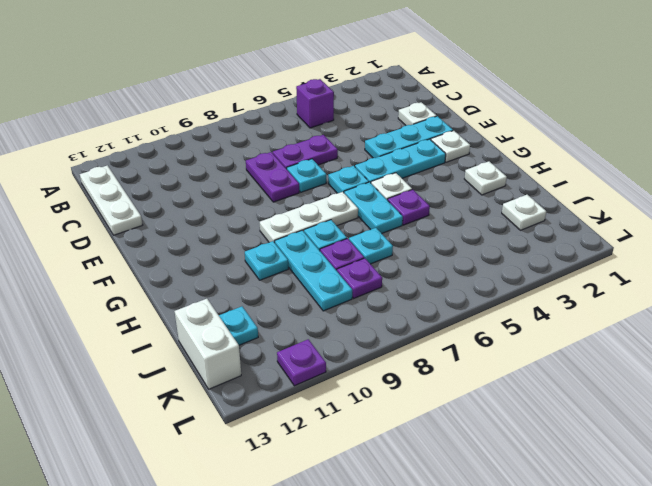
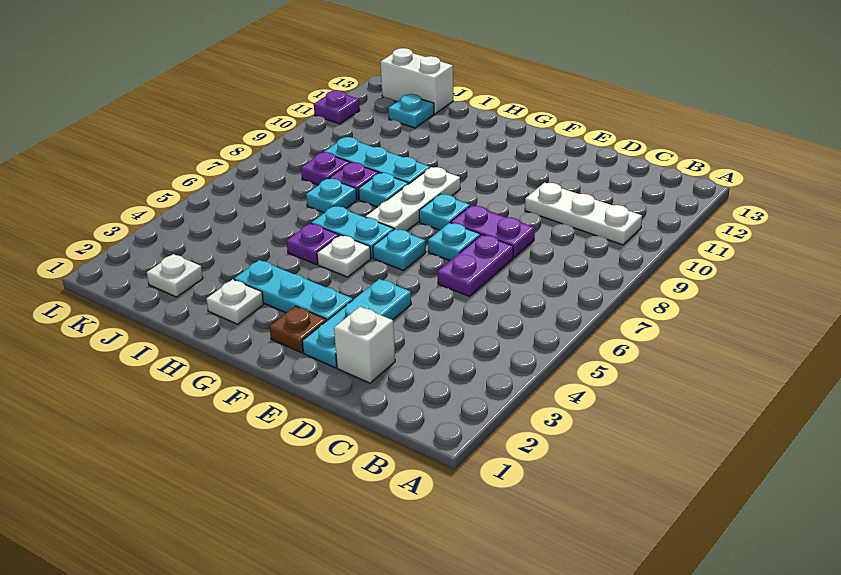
purple 1x1 brick [296,79,334,128] -> none
white 1x3 plate [80,165,143,235] -> white 1x3 plate moved to [525,183,642,245]
white 1x1 plate [398,102,436,125] -> white 1x1 brick [334,307,395,383]
white 1x1 plate [431,131,470,162] -> brown 1x1 plate [269,306,327,353]
cyan 1x3 plate [355,139,446,183] -> cyan 1x3 plate turned to [234,260,353,320]
cyan 1x1 plate [245,241,288,280] -> cyan 1x1 plate moved to [419,194,470,230]

